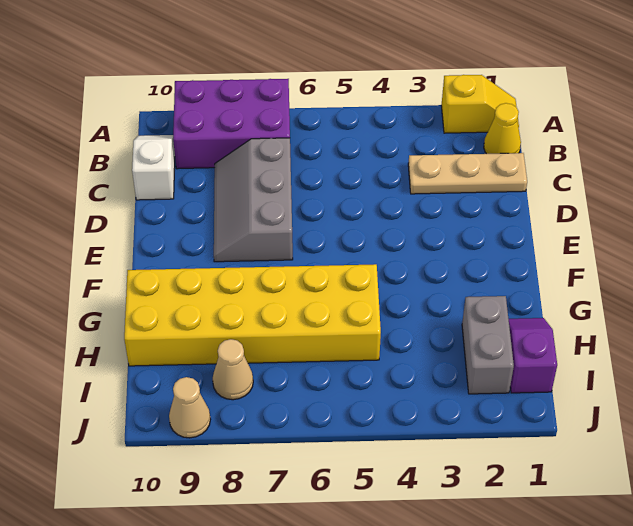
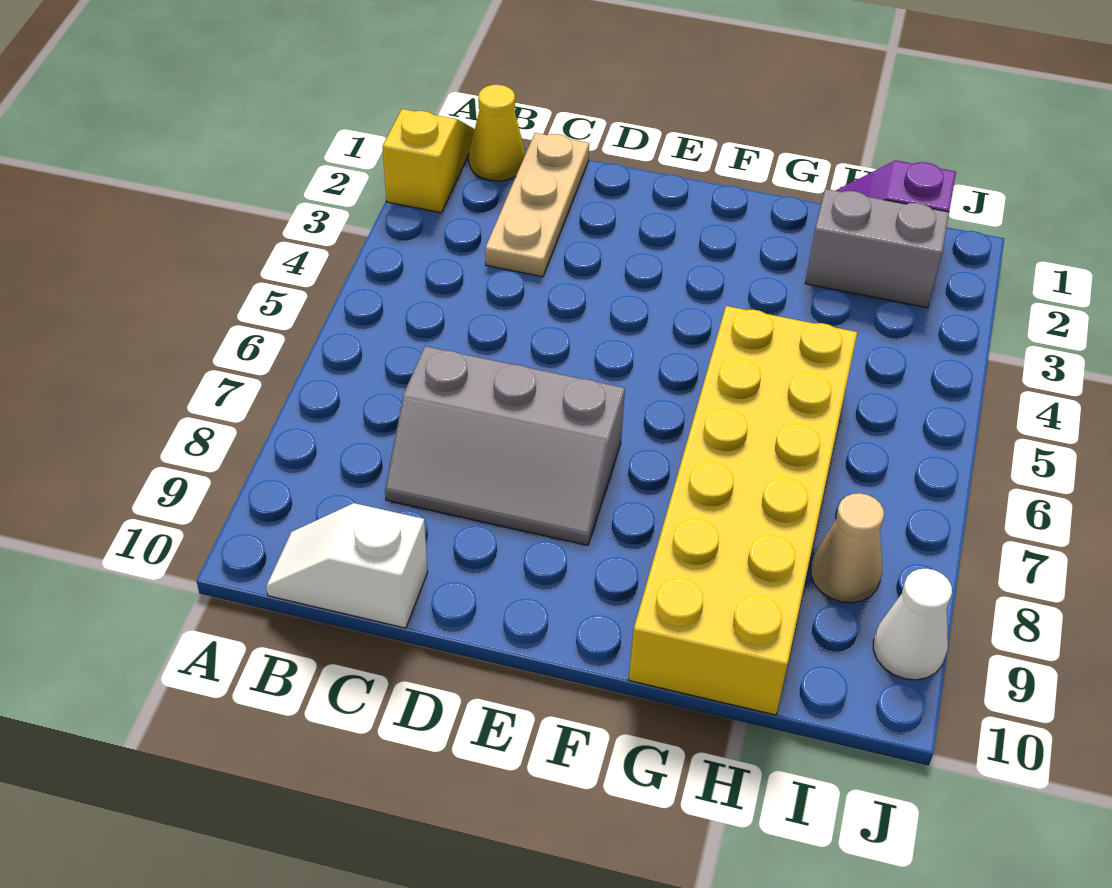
purple 2x3 brick [173,79,290,169] -> none
tan 1x1 cone [169,377,210,438] -> white 1x1 cone [873,569,952,680]

